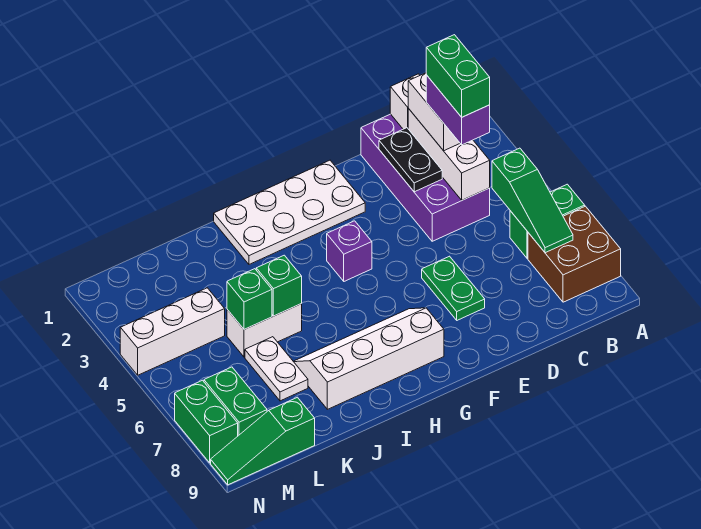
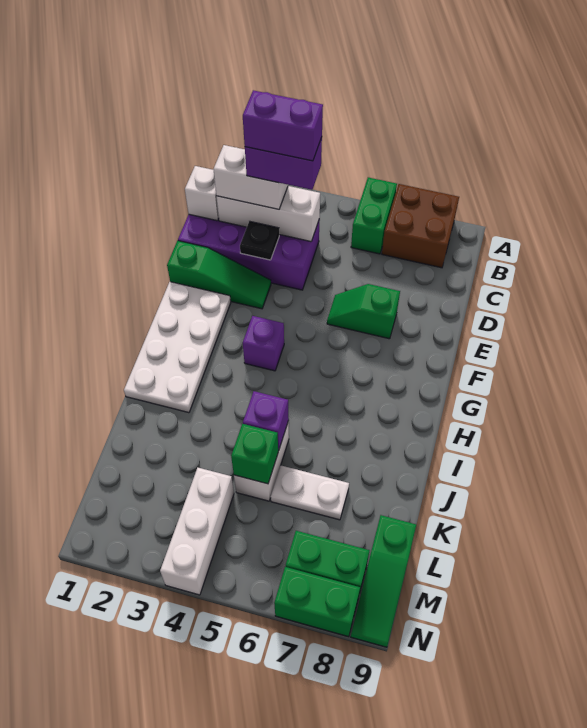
green 1x3 slope [492,148,573,253] -> green 1x3 slope moved to [167,241,271,309]
green 1x2 brick [426,35,490,117] -> purple 1x2 brick [243,90,323,161]
black 1x2 plate [379,128,442,192] -> black 1x1 plate [240,221,279,260]
green 1x2 plate [422,256,485,320] -> green 1x2 slope [327,284,400,339]
white 2x4 slope [293,308,444,409] -> none
green 1x1 brick [256,255,302,316] -> purple 1x1 brick [243,391,289,450]

